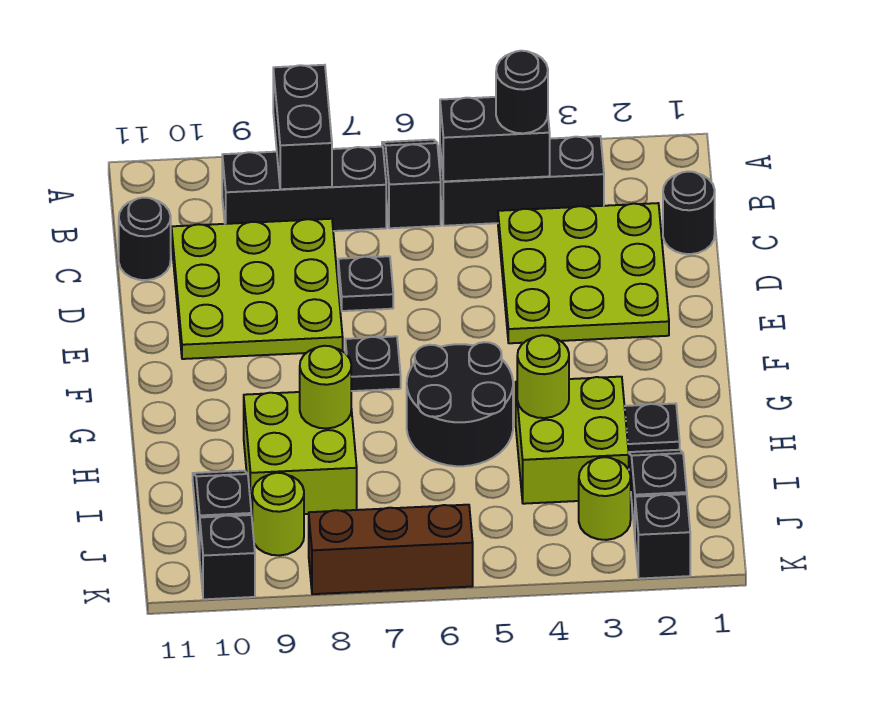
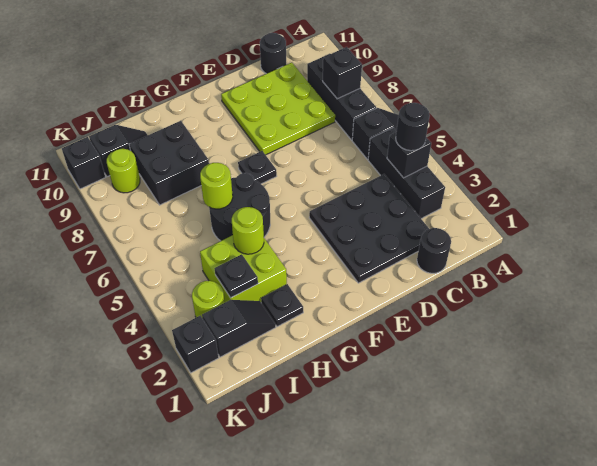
black 1x2 brick [273,65,332,189] -> black 1x1 brick [323,47,362,99]
black 1x2 brick [440,97,550,182] -> black 1x1 brick [387,133,431,178]
lime 3x3 plate [498,203,669,343] -> black 3x3 plate [309,174,429,283]
black 1x1 plate [338,256,393,311] -> black 1x1 plate moved to [215,254,258,298]
lime 2x2 brick [244,392,357,515] -> black 2x2 brick [129,121,209,205]
lime 1x1 round brick [300,346,351,428] -> lime 1x1 round brick moved to [200,163,233,209]
brown 1x3 brick [309,505,473,594] -> none

